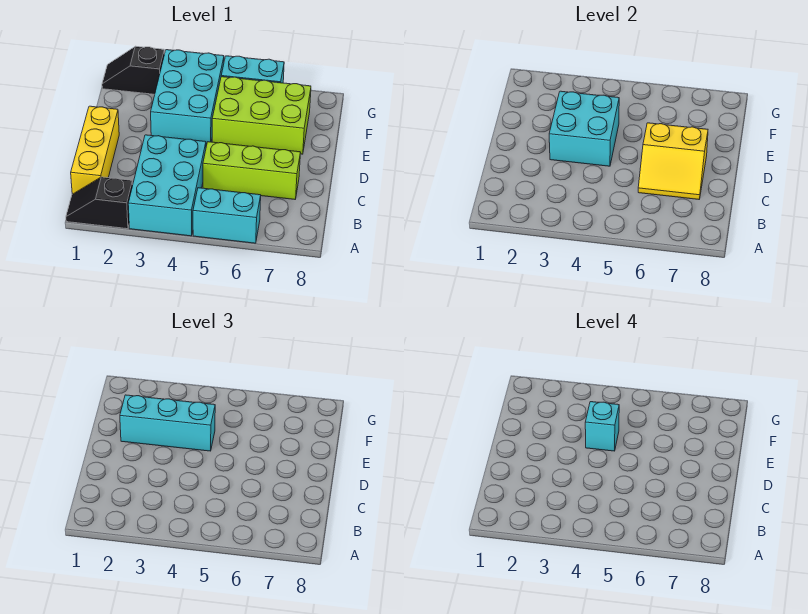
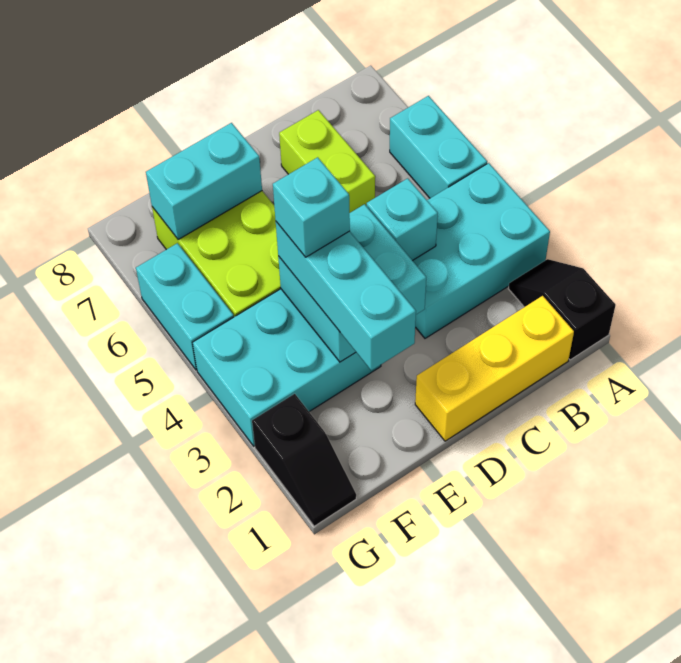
black 1x2 slope [66,177,133,229] -> black 1x2 slope turned to [508,259,616,360]
none -> cyan 1x1 brick [367,178,438,261]
lime 1x3 brick [203,142,301,199] -> lime 1x2 brick [279,110,375,213]
yellow 2x2 slope [638,123,708,199] -> none
none -> cyan 1x2 brick [146,123,262,240]

